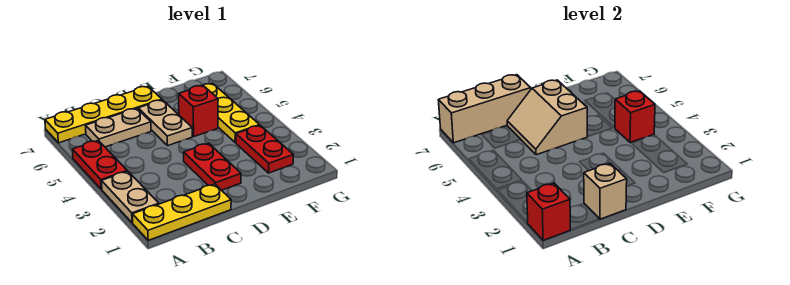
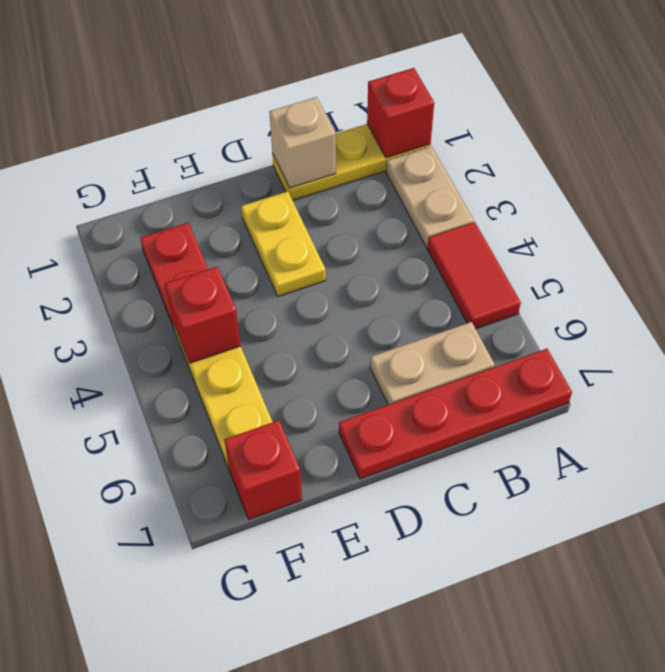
red 1x2 plate [72,140,127,189] -> red 1x2 tile [427,222,521,329]
yellow 1x4 plate [45,86,162,143] -> red 1x4 plate [339,349,572,479]
tan 1x3 brick [438,75,531,143] -> none
tan 2x2 slope [507,80,587,155] -> none
red 1x2 plate [184,143,241,190] -> yellow 1x2 plate [241,191,326,296]
tan 1x2 plate [138,100,192,146] -> none
red 1x1 brick [179,86,218,136] -> red 1x1 brick moved to [224,420,302,519]

